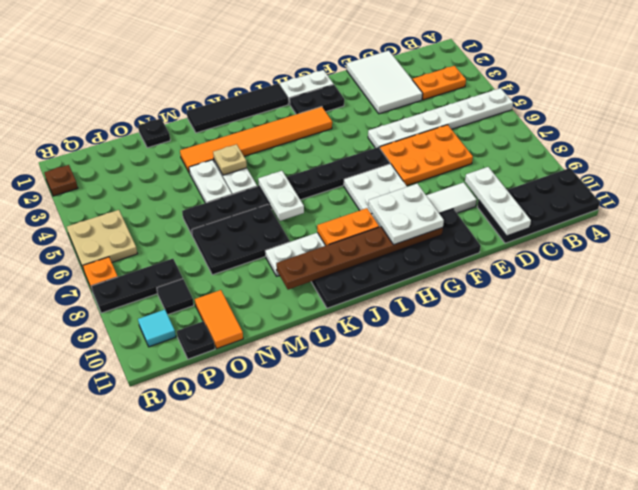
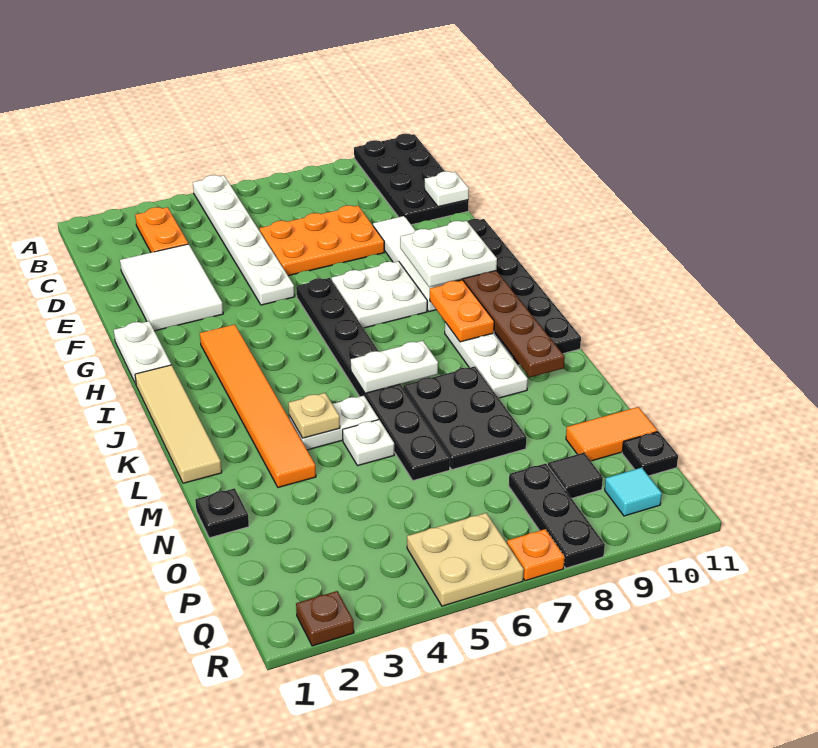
white 2x3 tile [347,51,423,114] -> white 2x3 tile turned to [120,244,223,331]
orange 2x3 plate [380,125,473,186] -> orange 2x3 plate turned to [260,206,384,276]
white 1x3 plate [465,167,531,236] -> white 1x1 plate [425,171,469,207]
black 1x2 plate [290,85,344,114] -> none
black 1x4 tile [187,83,288,133] -> tan 1x4 tile [135,365,222,483]
white 1x2 plate [189,160,232,203] -> white 1x1 plate [343,420,394,466]

